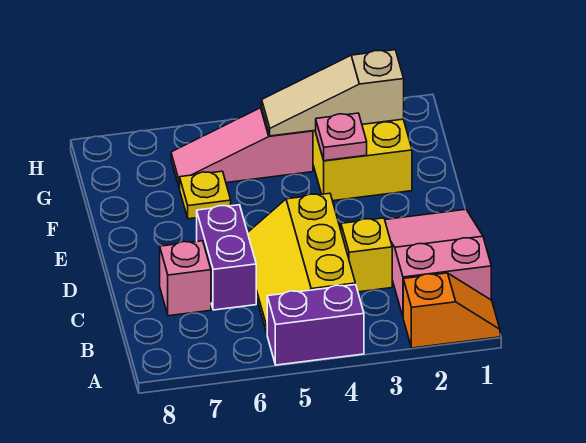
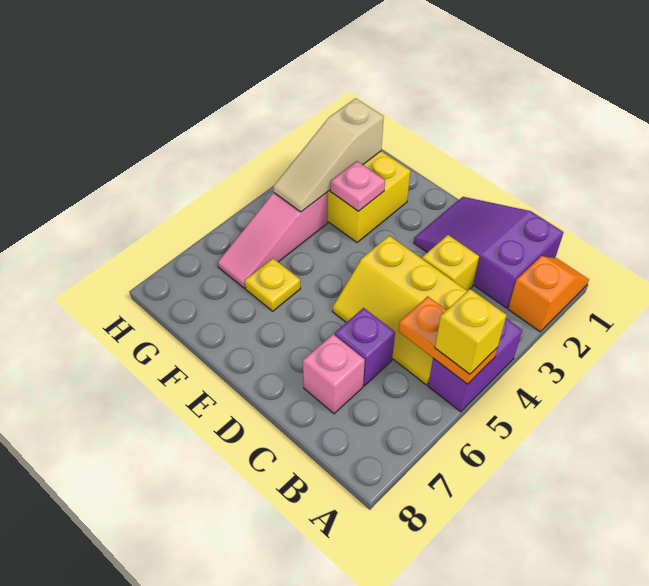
none -> orange 1x2 plate [398,296,498,384]
none -> yellow 1x1 brick [435,289,507,374]
pink 2x3 slope [385,209,491,316] -> purple 2x3 slope [414,197,563,308]
purple 1x2 brick [197,205,256,310] -> purple 1x1 brick [335,308,395,386]

